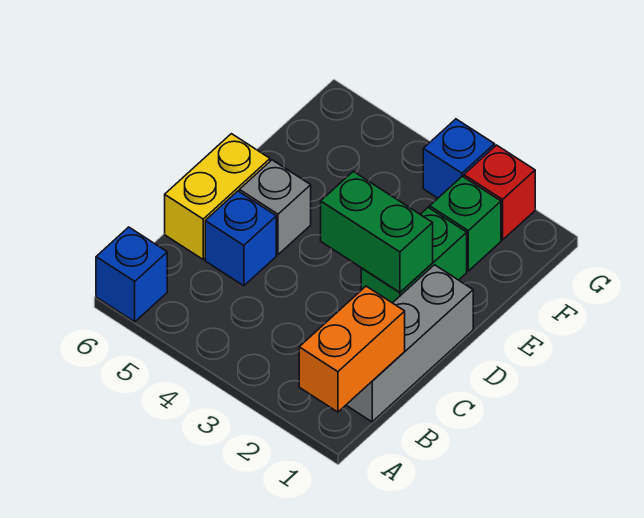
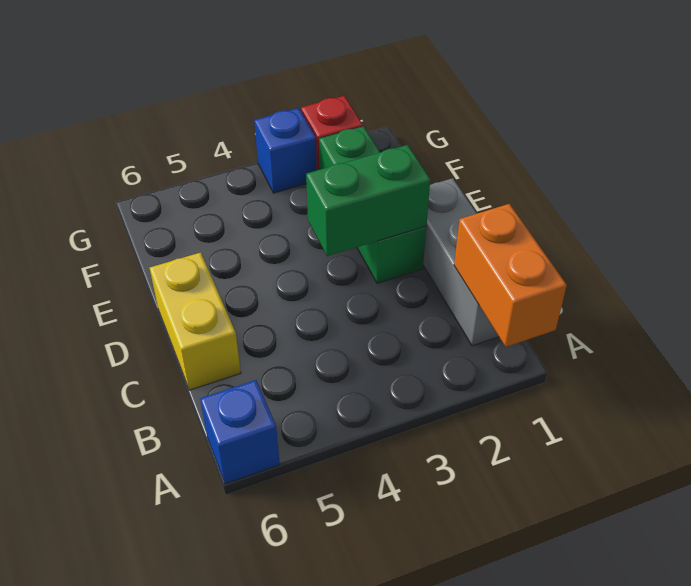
blue 1x1 brick [205,191,276,286] -> none
grey 1x1 brick [239,160,311,255] -> none

